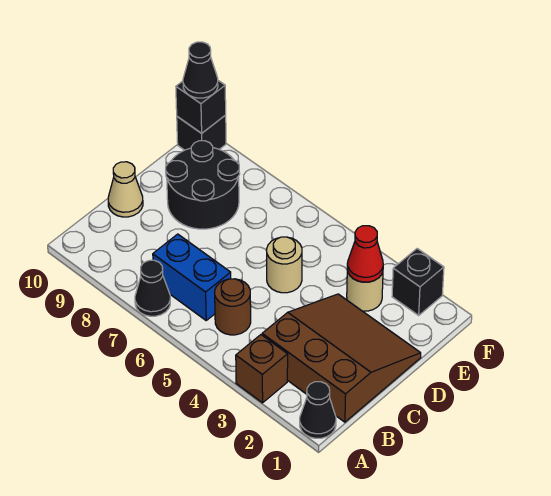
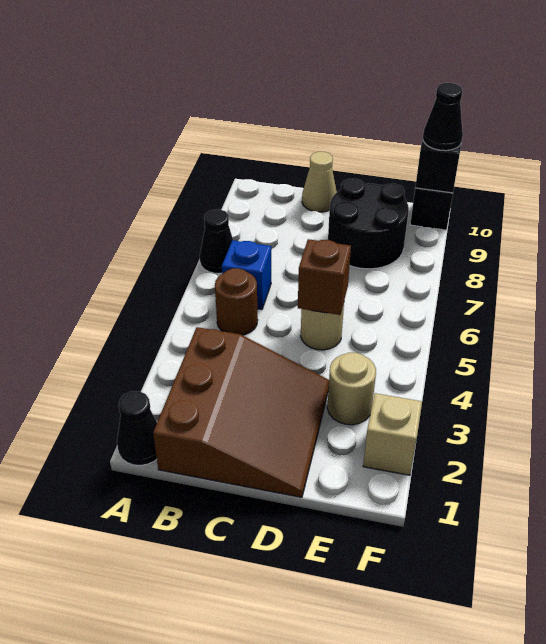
brown 1x1 brick [236,335,288,403] -> brown 1x1 brick moved to [298,239,351,315]
blue 1x2 brick [153,234,231,320] -> blue 1x1 brick [222,240,271,309]
red 1x1 cone [347,226,383,282] -> none
black 1x1 brick [392,249,444,315] -> tan 1x1 brick [363,393,422,475]

